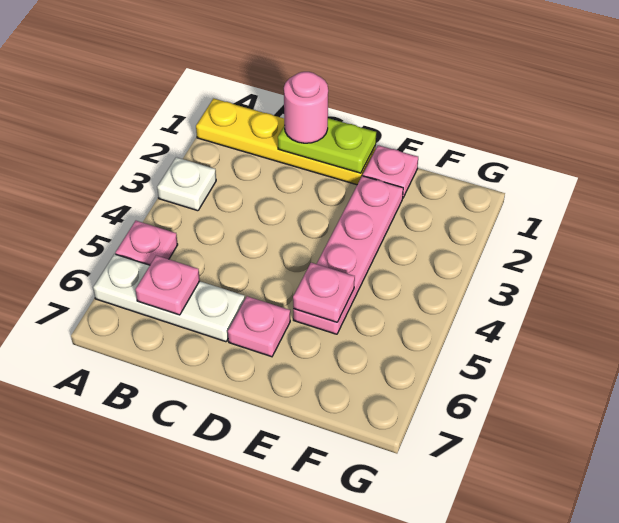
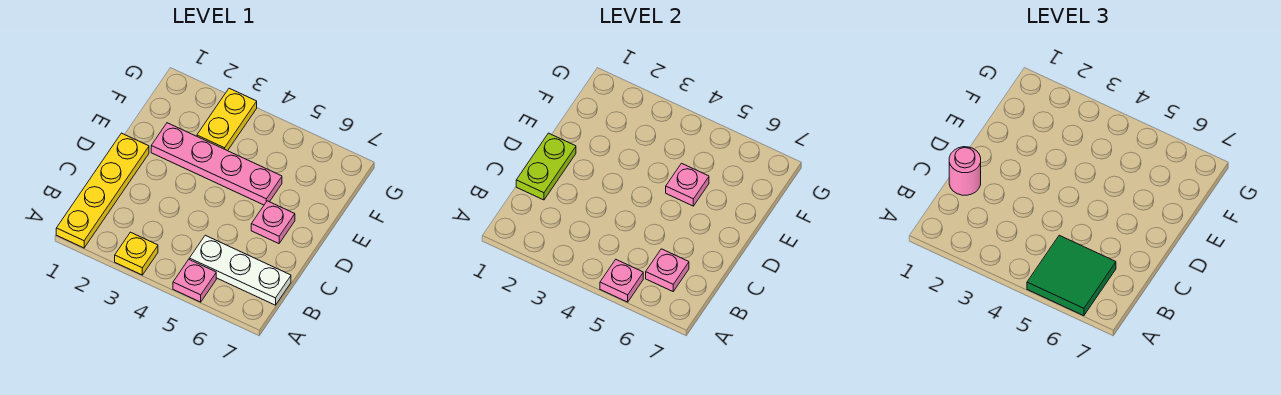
white 1x1 plate [157,157,216,211] -> yellow 1x1 plate [115,232,158,275]
none -> green 2x2 tile [1027,235,1116,316]
white 1x3 plate [93,254,245,342] -> white 1x3 plate turned to [189,235,291,305]
pink 1x1 plate [363,145,418,197] -> pink 1x1 plate moved to [600,260,643,302]
none -> yellow 1x2 plate [197,88,257,151]

